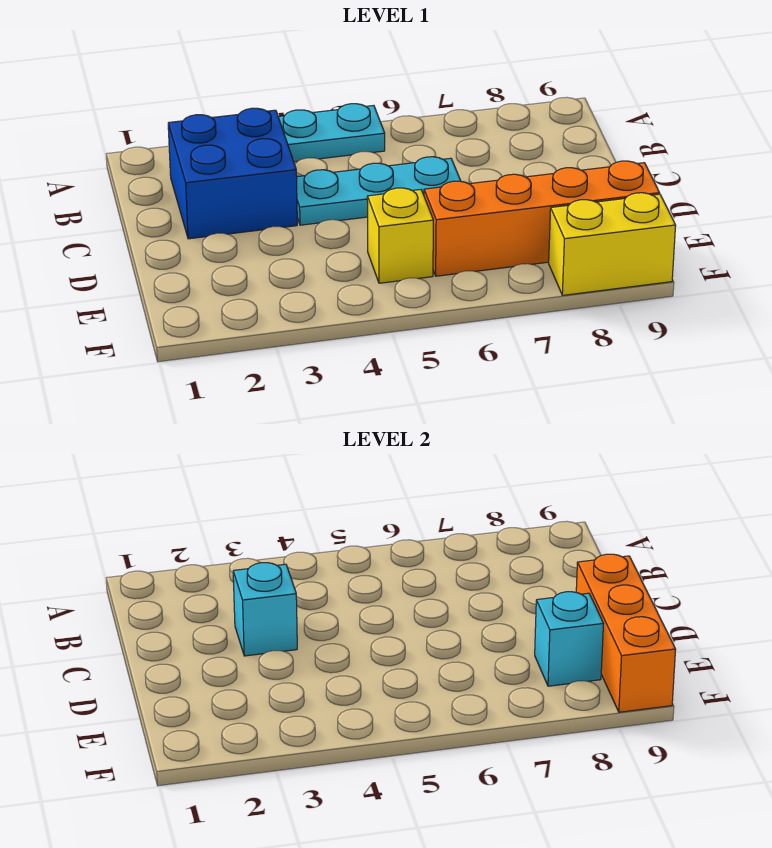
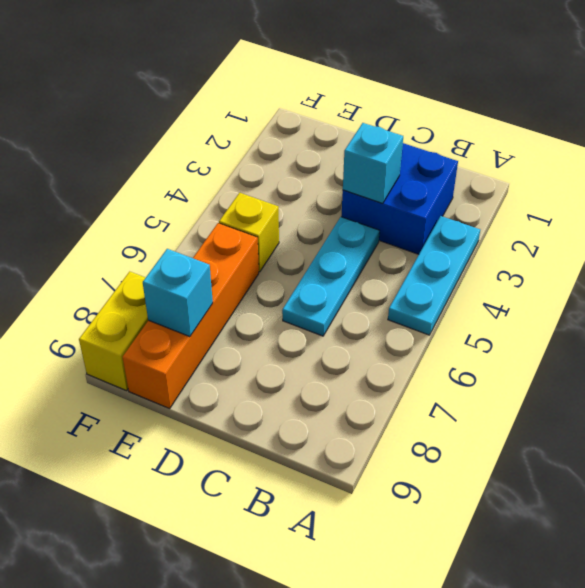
orange 1x3 brick [576,554,676,712] -> none

